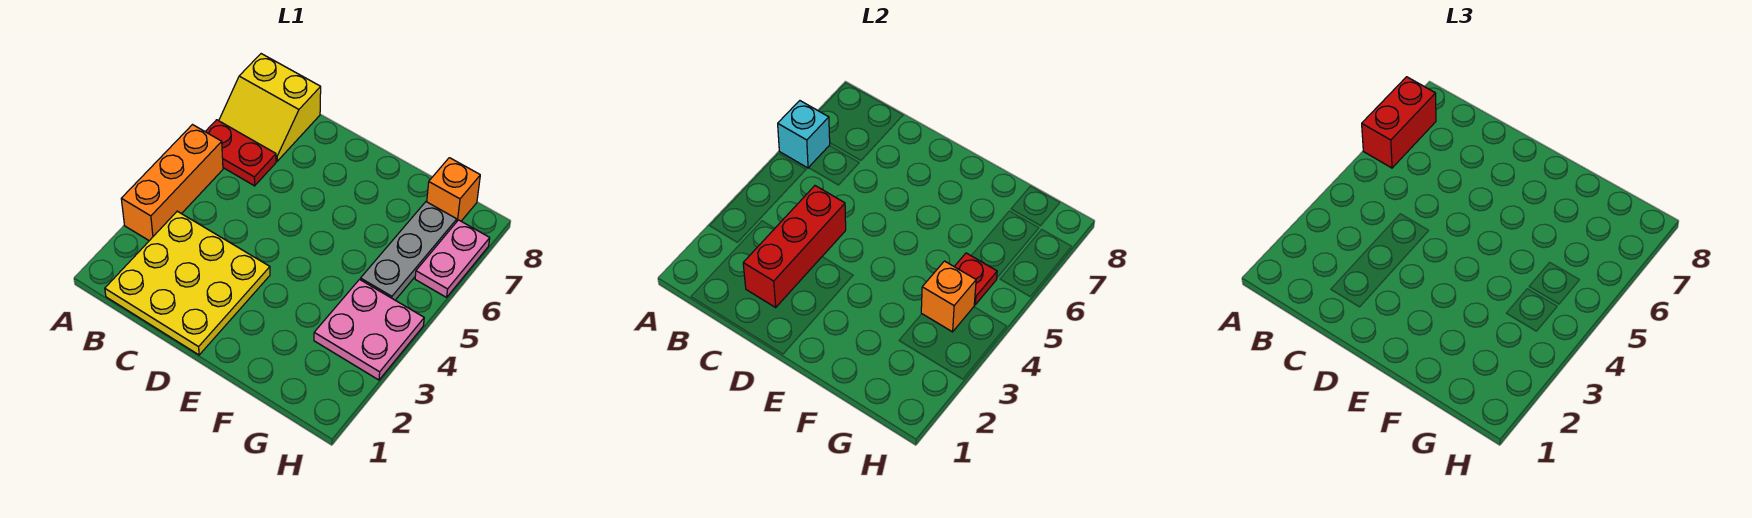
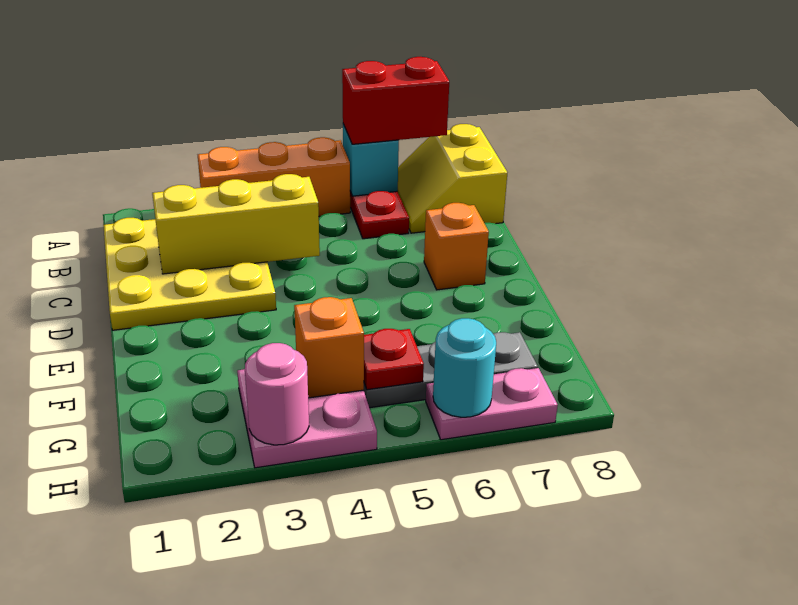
red 1x3 brick [743,186,846,307] -> yellow 1x3 brick [152,174,320,274]
orange 1x1 brick [427,158,480,221] -> orange 1x1 brick moved to [424,203,489,290]
none -> pink 1x1 round brick [245,343,309,445]
none -> cyan 1x1 round brick [433,318,496,417]

